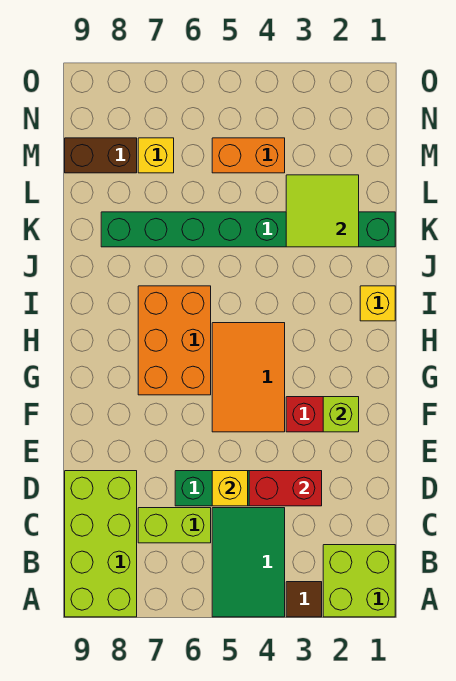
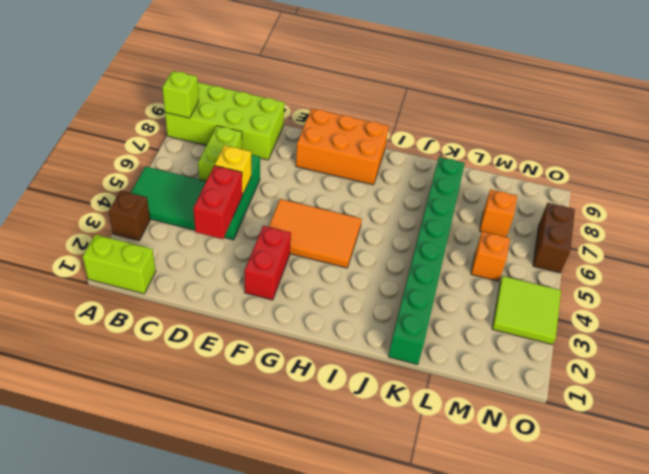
lime 2x2 brick [323,545,395,617] -> lime 1x2 brick [83,234,156,294]
brown 1x1 tile [286,582,322,617] -> brown 1x1 brick [109,191,150,241]
lime 1x1 brick [323,397,359,432] -> lime 1x1 brick moved to [162,71,199,118]
orange 2x3 brick [138,286,211,395] -> orange 2x3 brick moved to [296,108,389,185]
yellow 1x1 brick [360,286,395,321] -> none
lime 2x2 tile [286,175,359,247] -> lime 2x2 tile moved to [492,276,561,344]
orange 1x2 brick [212,138,285,173] -> orange 1x1 brick [471,231,510,281]
yellow 1x1 brick [138,138,174,173] -> orange 1x1 brick [480,189,517,237]
brown 1x2 brick [65,138,137,173] -> brown 1x2 brick moved to [533,203,575,273]

